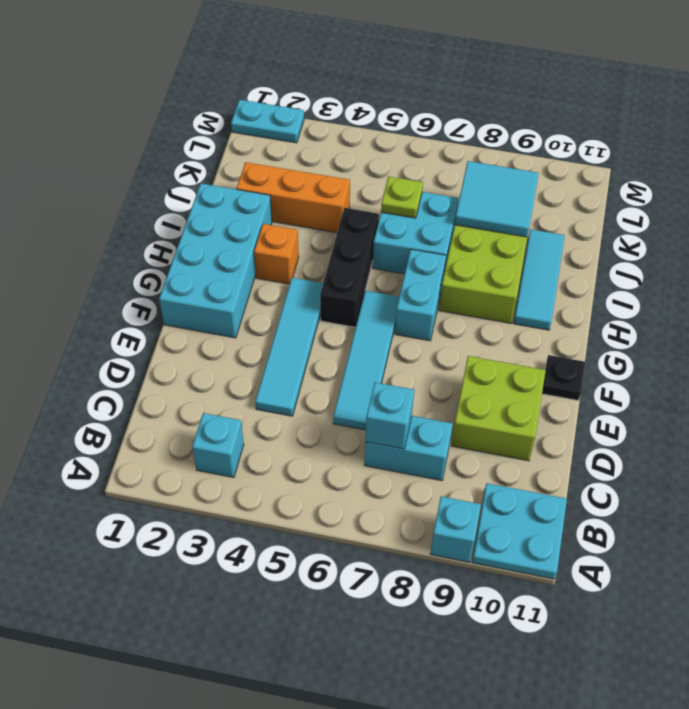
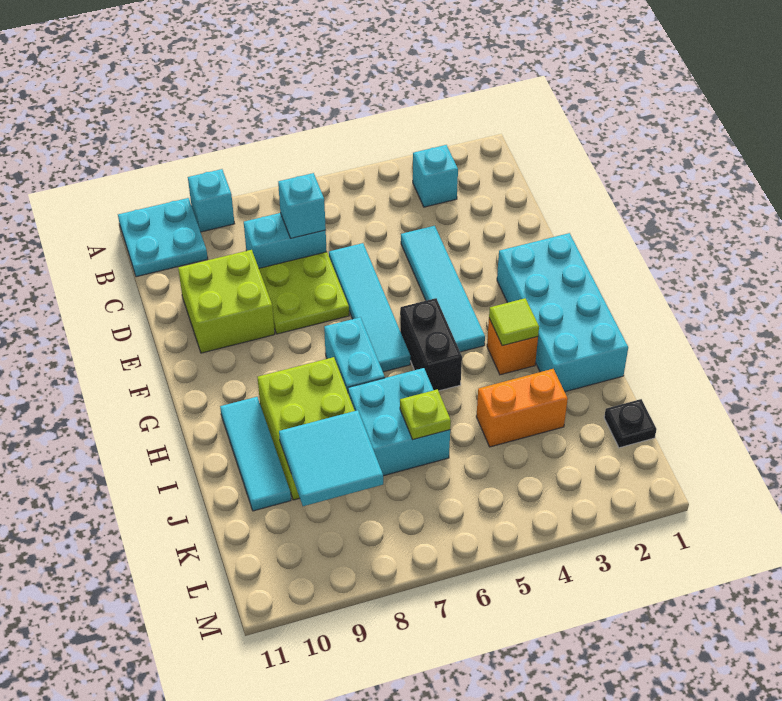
none -> lime 2x2 plate [259,252,349,334]
black 1x1 plate [542,355,585,400] -> black 1x1 plate moved to [604,399,657,448]
black 1x3 brick [320,208,379,327] -> black 1x2 brick [400,298,462,391]
none -> lime 1x1 tile [489,298,539,346]
orange 1x3 brick [237,162,350,233] -> orange 1x2 brick [476,369,568,447]
cyan 1x2 plate [231,100,304,143] -> none

